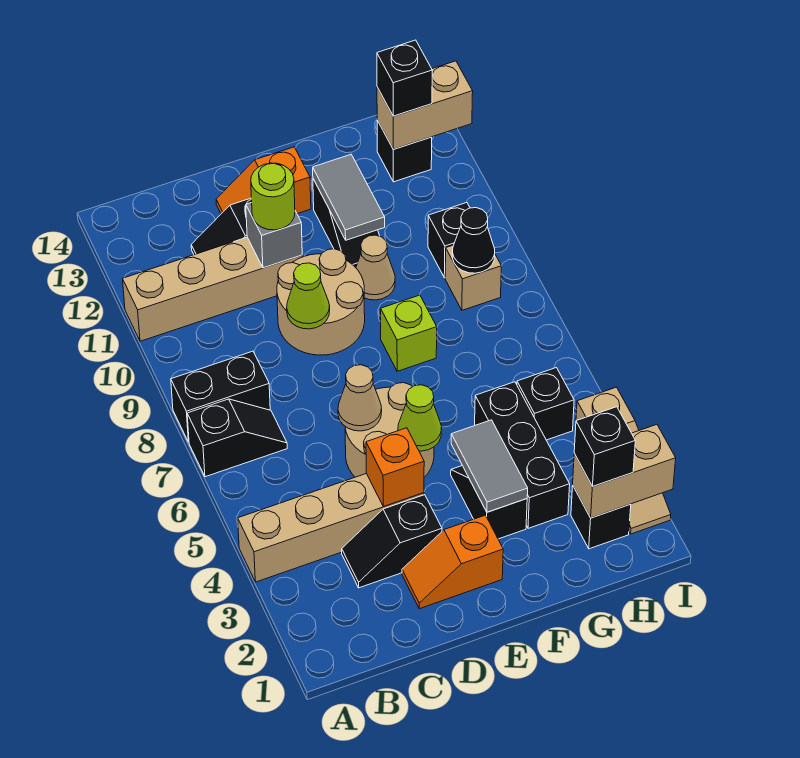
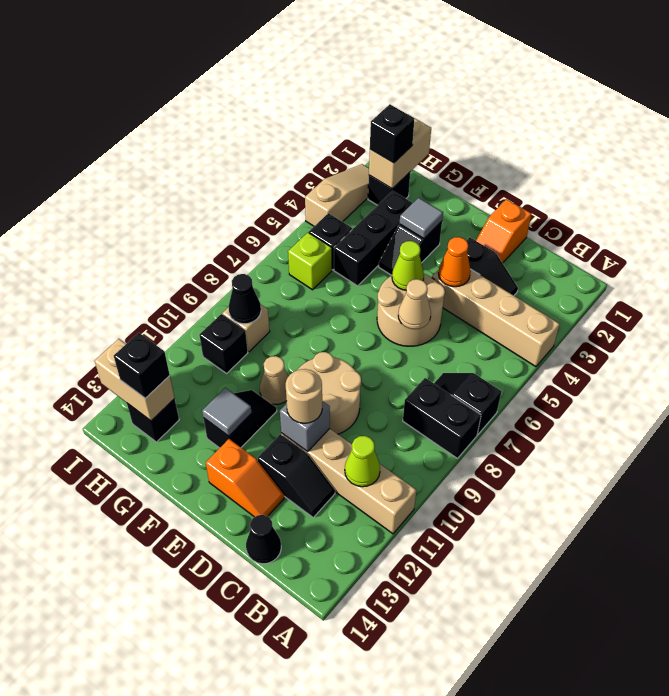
none -> black 1x1 cone [246,515,281,564]
orange 1x2 slope [402,515,503,609] -> orange 1x2 slope turned to [476,199,531,263]
orange 1x1 brick [366,428,424,507] -> orange 1x1 cone [438,237,471,287]
lime 1x1 cone [287,263,330,329] -> lime 1x1 cone moved to [345,436,380,487]
lime 1x1 round brick [251,163,295,230] -> tan 1x1 round brick [286,369,322,423]
grey 1x2 tile [451,420,528,512] -> grey 1x1 tile [400,198,443,238]
lime 1x1 brick [381,295,437,371] -> lime 1x1 brick moved to [288,233,332,290]
grey 1x2 tile [313,155,385,240] -> grey 1x1 tile [202,388,252,436]
tan 1x2 brick [573,425,676,518] -> tan 1x2 brick turned to [369,119,431,189]

